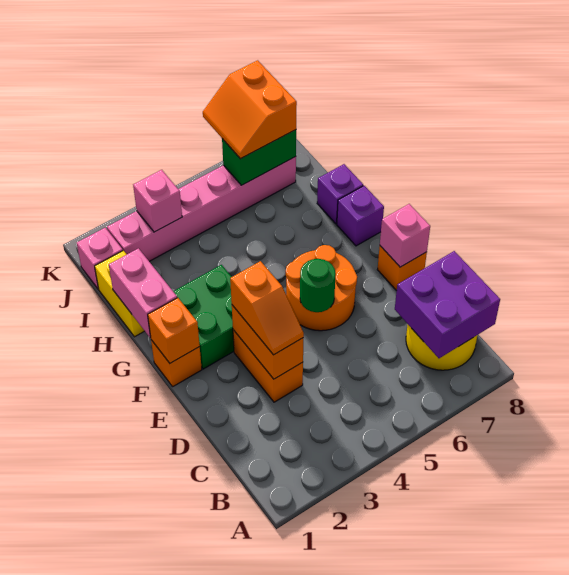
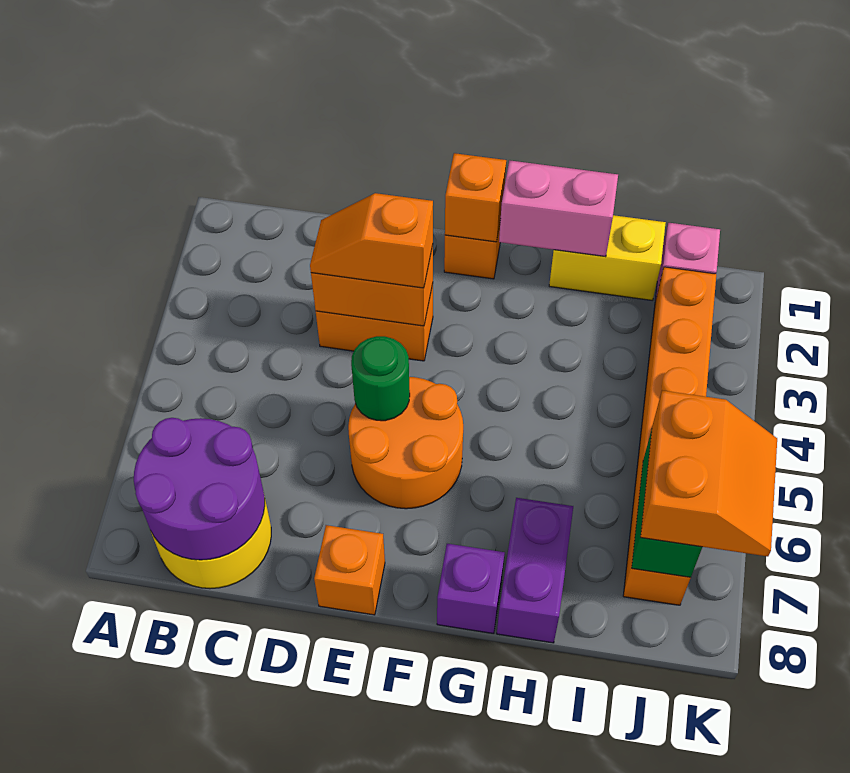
purple 2x2 brick [395,251,500,358] -> purple 2x2 round brick [134,418,265,560]
pink 1x1 brick [380,204,430,267] -> none
green 2x2 brick [173,265,234,369] -> none
purple 1x1 brick [317,164,363,224] -> purple 1x2 brick [497,498,573,643]
pink 1x6 brick [107,157,296,261] -> orange 1x6 brick [623,267,716,605]
pink 1x1 brick [133,170,182,232] -> none
orange 2x2 slope [203,60,297,159] -> orange 2x2 slope turned to [641,391,777,557]

